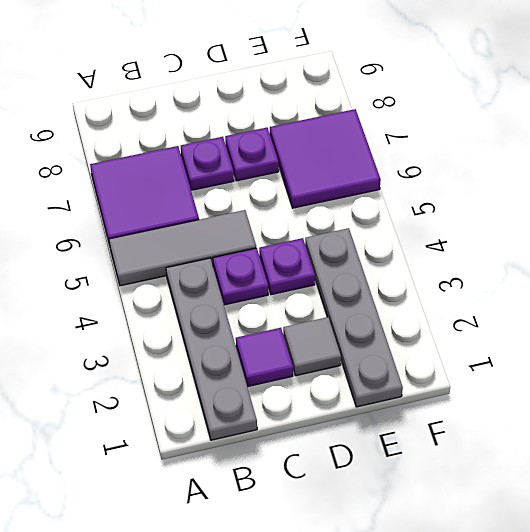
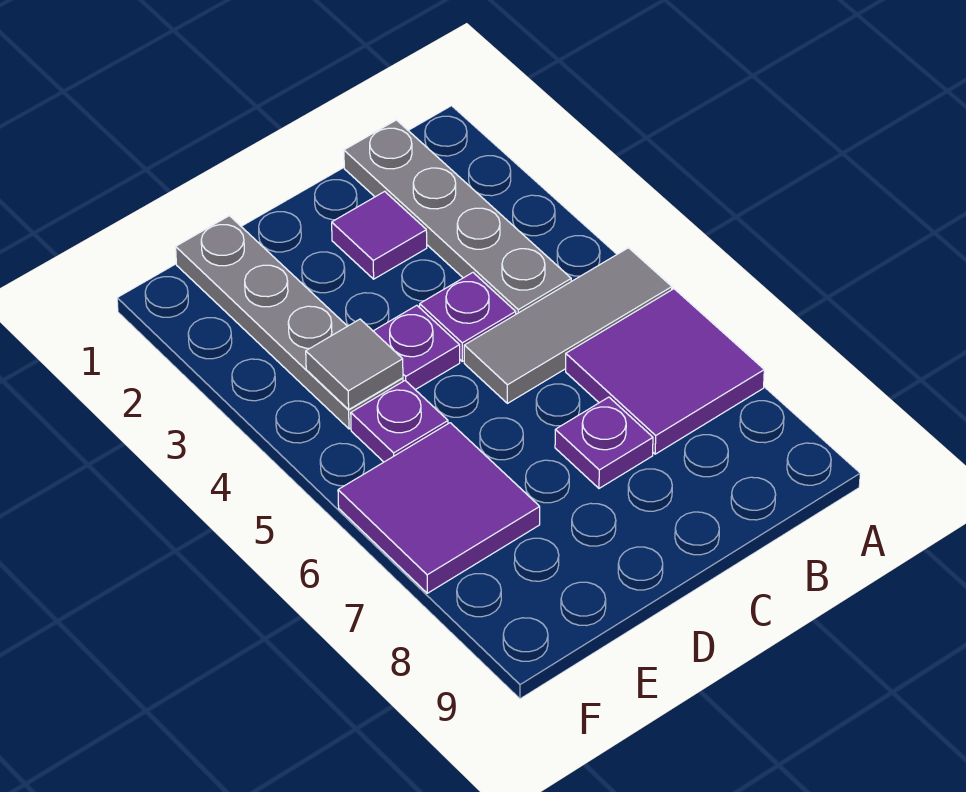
grey 1x1 tile [283,317,341,376] -> grey 1x1 tile moved to [306,319,403,409]
purple 1x1 plate [225,128,279,181] -> purple 1x1 plate moved to [351,381,448,462]

